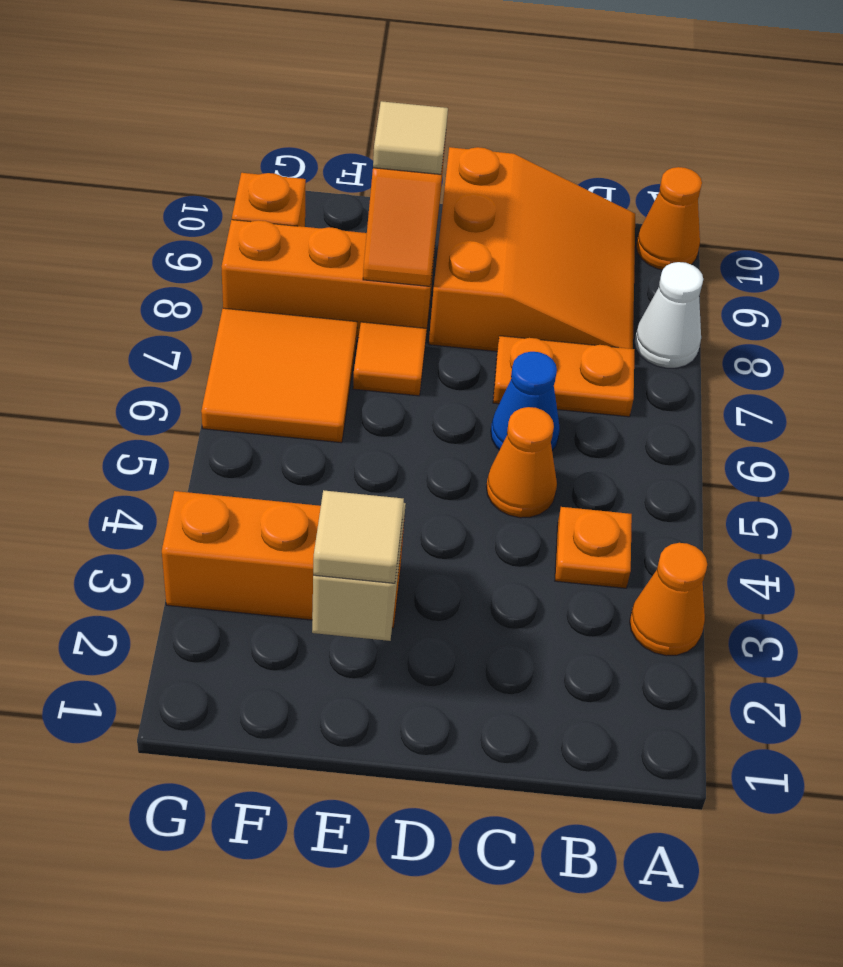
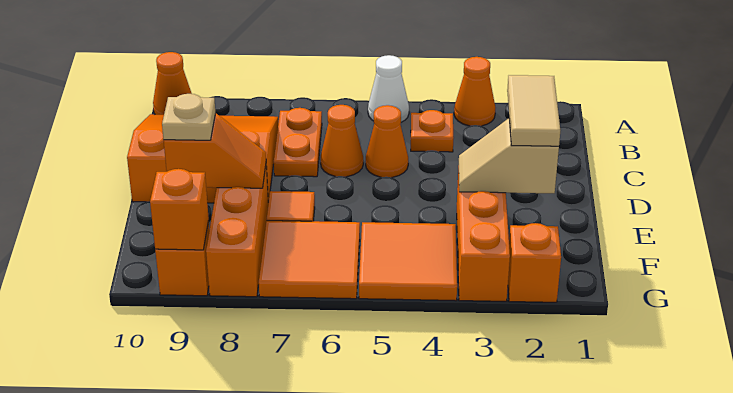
white 1x1 cone [634,262,703,368] -> white 1x1 cone moved to [368,55,409,122]
blue 1x1 cone [491,352,560,451] -> orange 1x1 cone [321,105,363,177]
tan 1x1 tile [313,490,404,583] -> tan 1x2 tile [507,75,560,146]
tan 1x1 tile [373,101,448,174] -> tan 1x1 plate [162,94,216,140]
none -> orange 2x2 tile [359,222,457,301]
none -> orange 1x1 brick [508,223,561,302]
none -> orange 1x1 brick [150,169,209,250]

